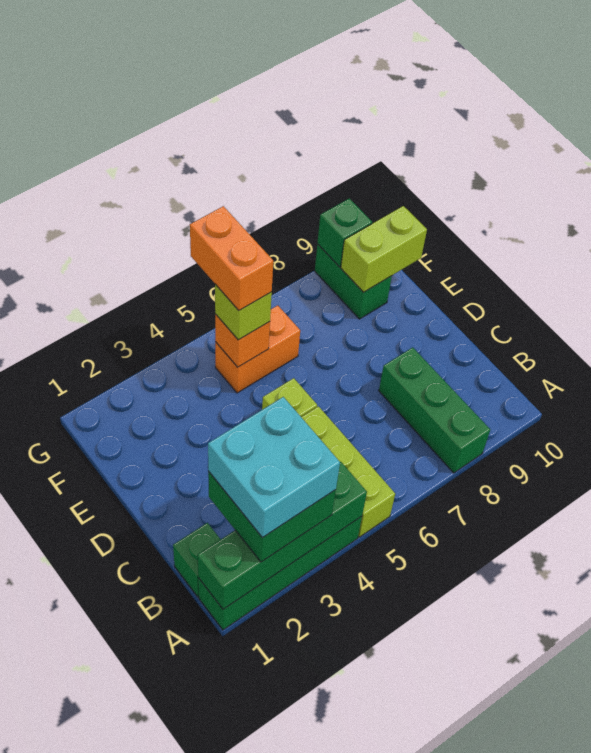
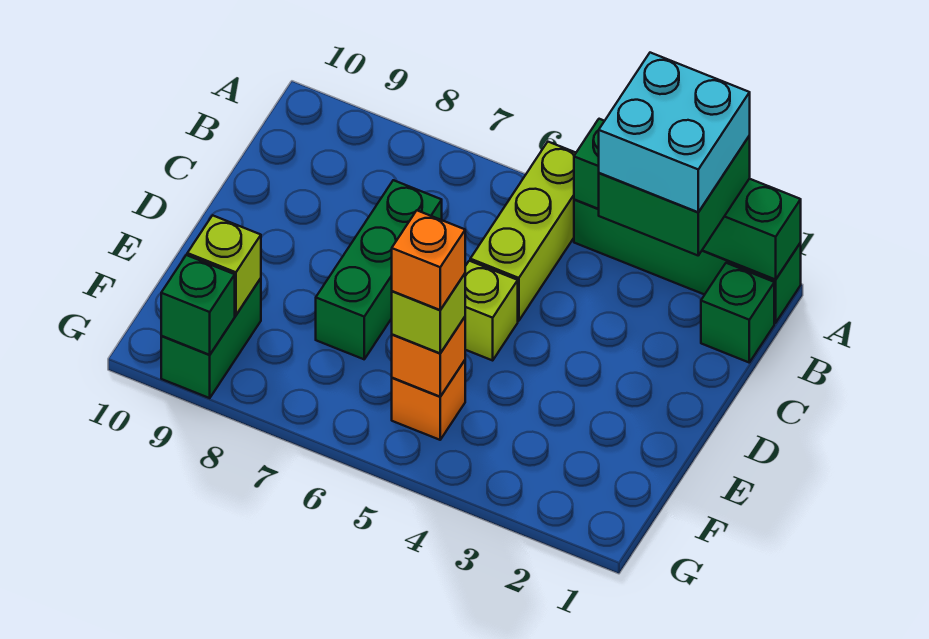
green 1x3 brick [379,347,490,473] -> green 1x3 brick moved to [316,180,442,359]
orange 1x2 brick [215,305,300,393] -> orange 1x1 brick [392,360,465,440]
orange 1x2 brick [190,206,273,310] -> orange 1x1 brick [392,211,465,310]
lime 1x2 brick [341,206,427,292] -> lime 1x1 brick [187,215,261,315]

